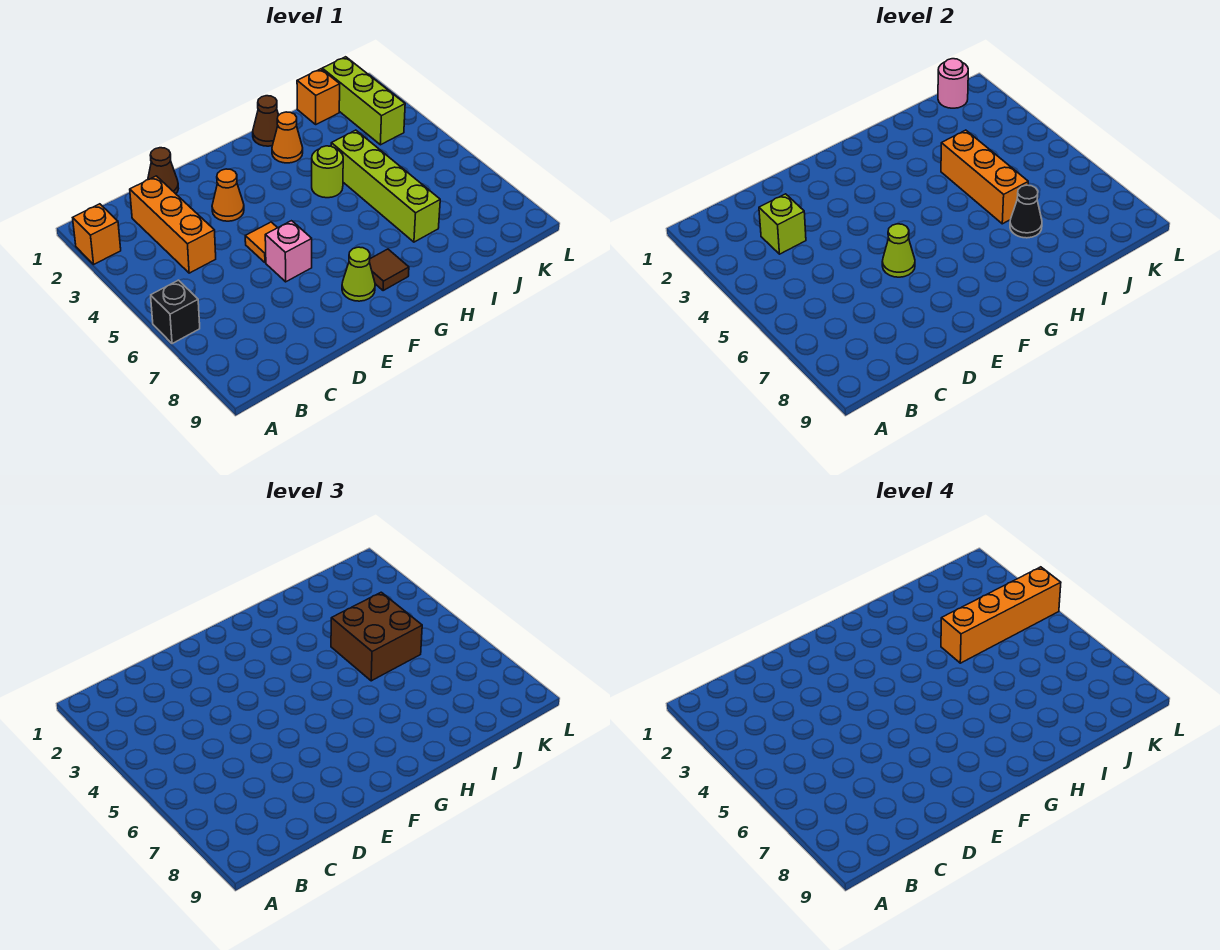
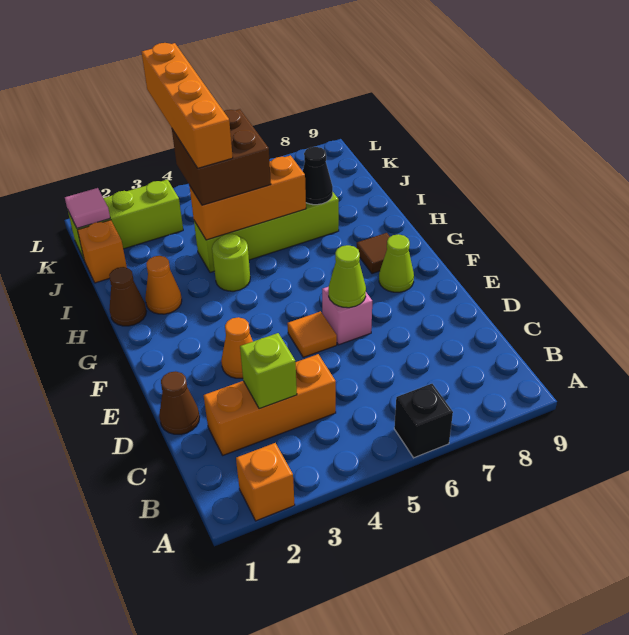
pink 1x1 round brick [938,59,968,108] -> pink 1x1 tile [65,188,110,228]

